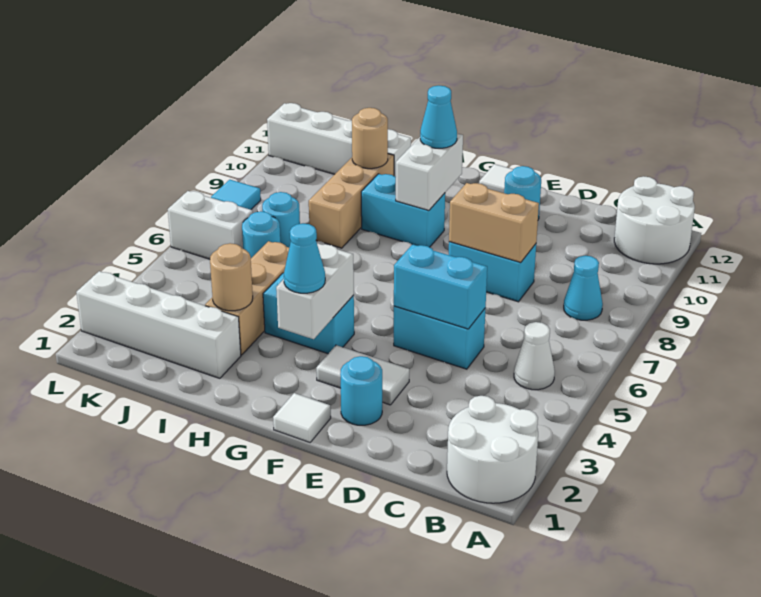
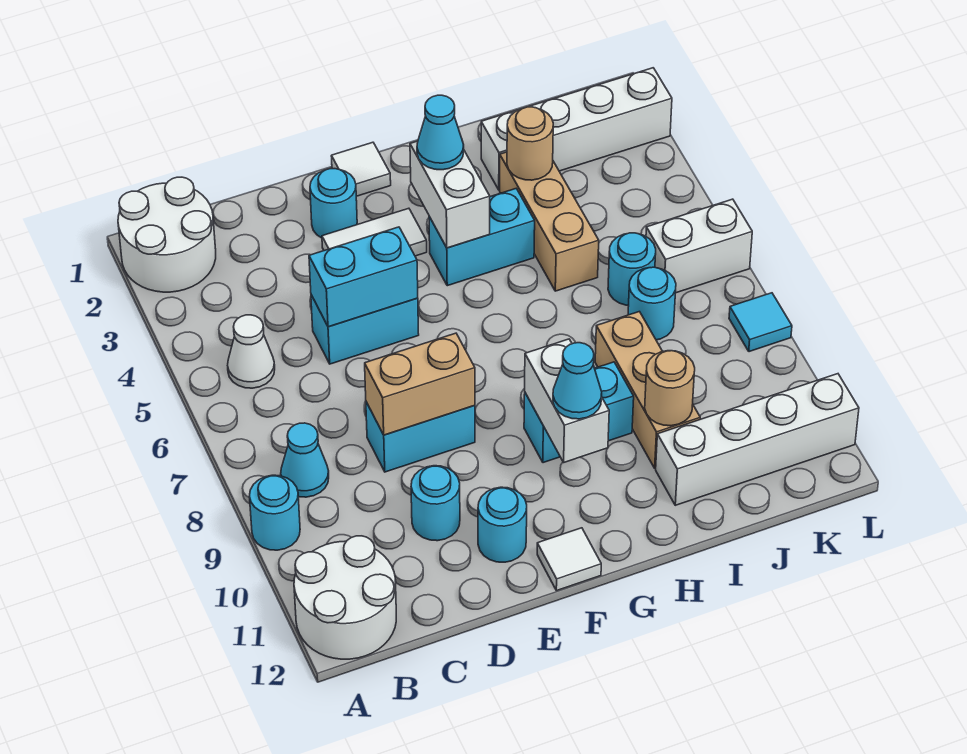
none -> cyan 1x1 round brick [249,475,300,550]
none -> cyan 1x1 round brick [411,466,460,541]

